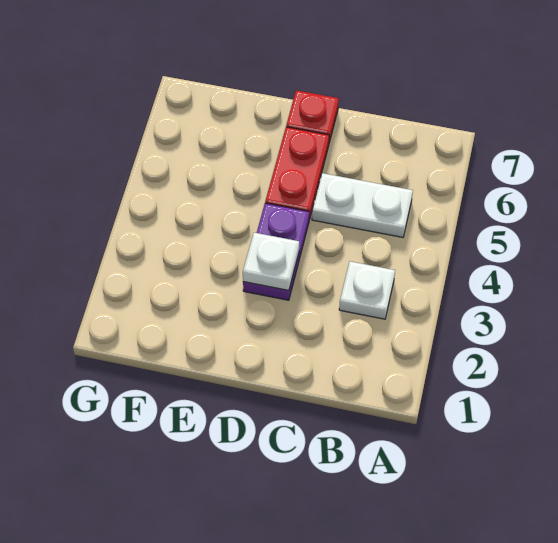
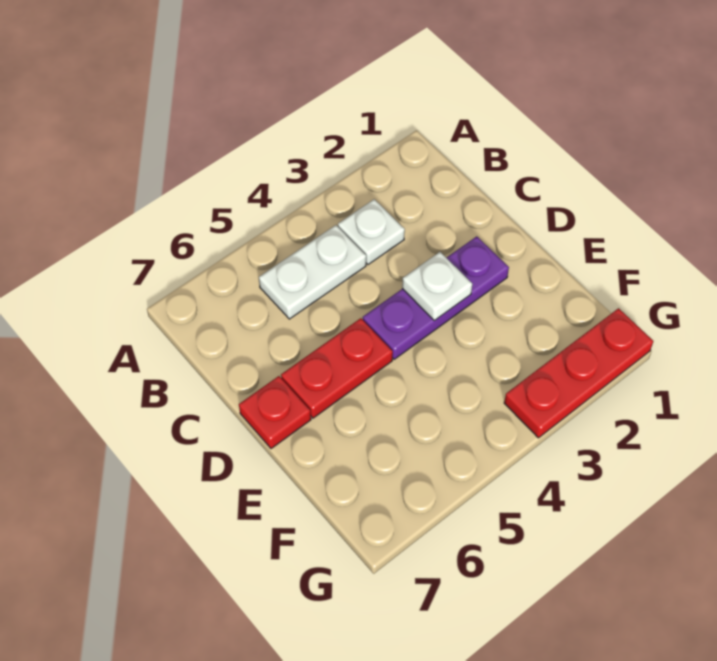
white 1x2 plate [312,173,413,237] -> white 1x2 plate turned to [259,225,366,319]
purple 1x2 plate [243,203,309,300] -> purple 1x3 plate [363,236,509,359]
none -> red 1x3 plate [504,308,653,438]

